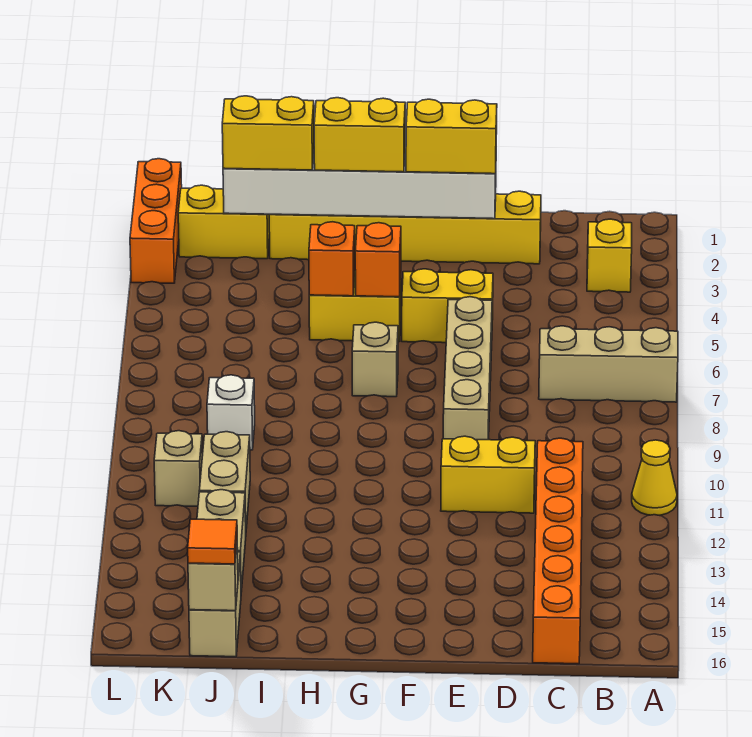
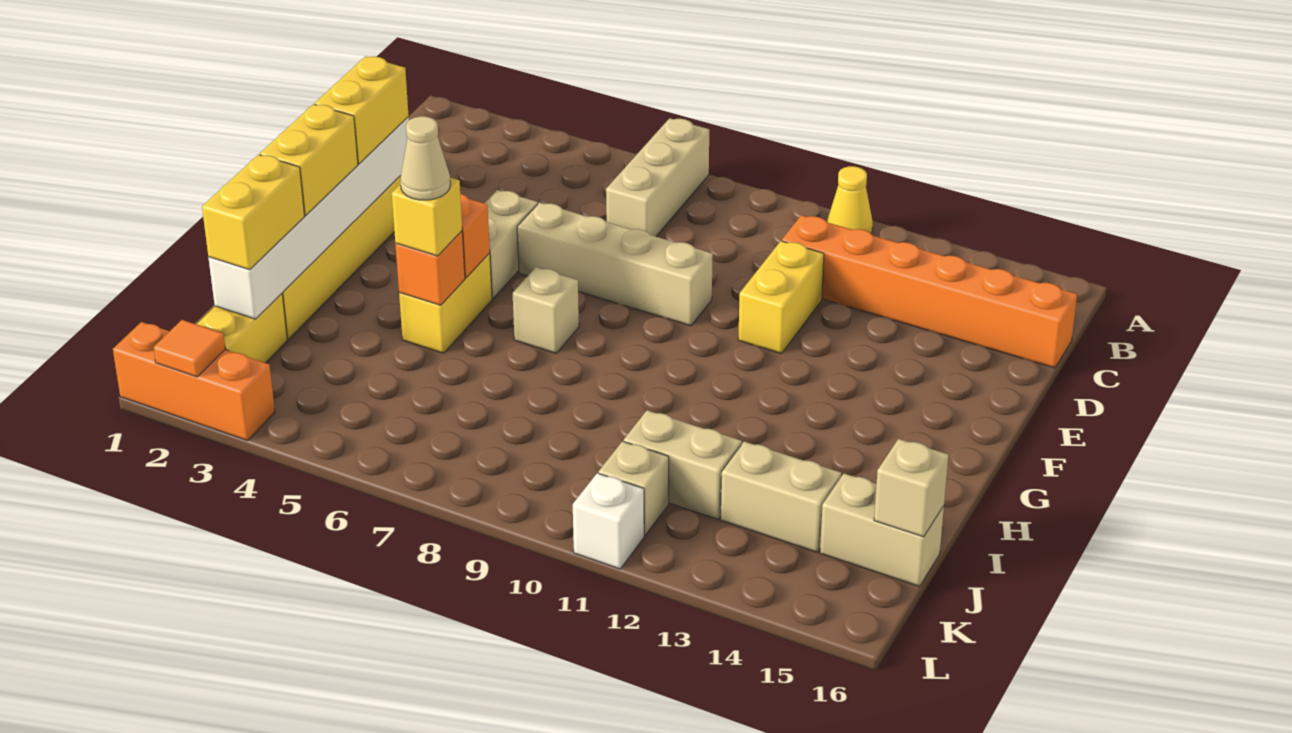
yellow 1x1 brick [587,219,632,292] -> yellow 1x1 brick moved to [392,178,462,256]
yellow 1x2 brick [402,269,493,343] -> tan 1x2 brick [485,190,538,299]
none -> tan 1x1 cone [400,116,450,200]
white 1x1 brick [207,375,255,450] -> white 1x1 brick moved to [573,473,644,569]
orange 1x1 tile [188,519,237,564] -> orange 1x1 tile moved to [153,320,225,377]

